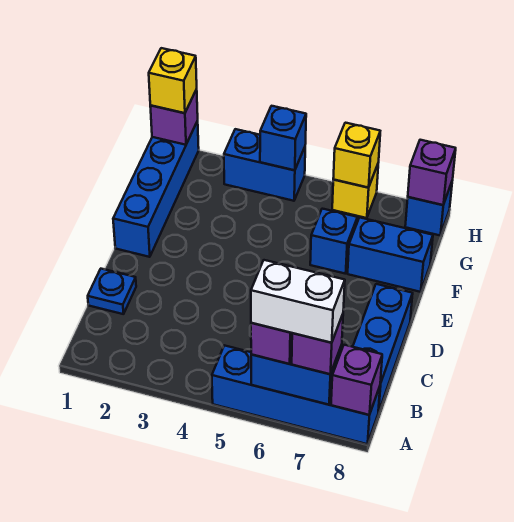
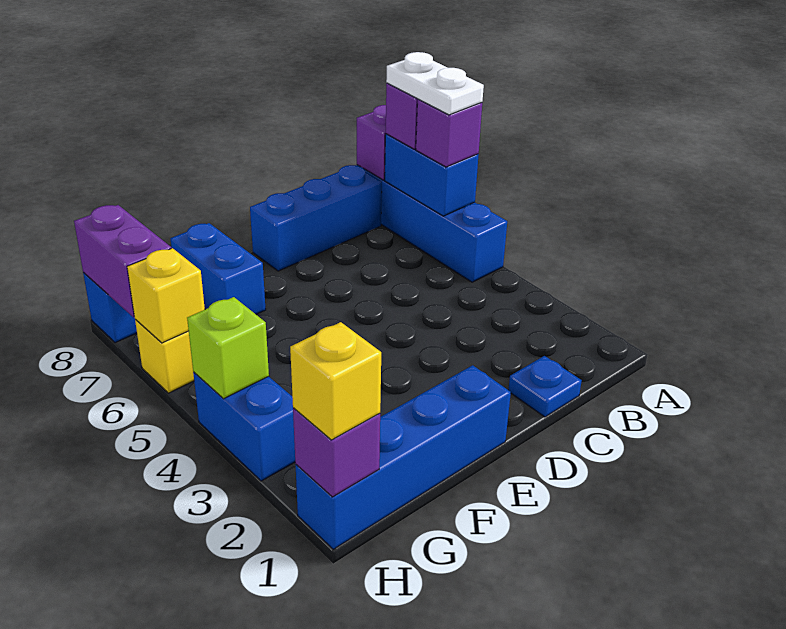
white 1x2 brick [251,260,345,343] -> white 1x2 plate [386,52,484,115]
blue 1x1 brick [310,209,357,274] -> none
blue 1x1 brick [260,106,306,170] -> lime 1x1 brick [187,297,269,399]
purple 1x1 brick [408,140,456,205] -> purple 1x2 brick [74,205,171,317]

